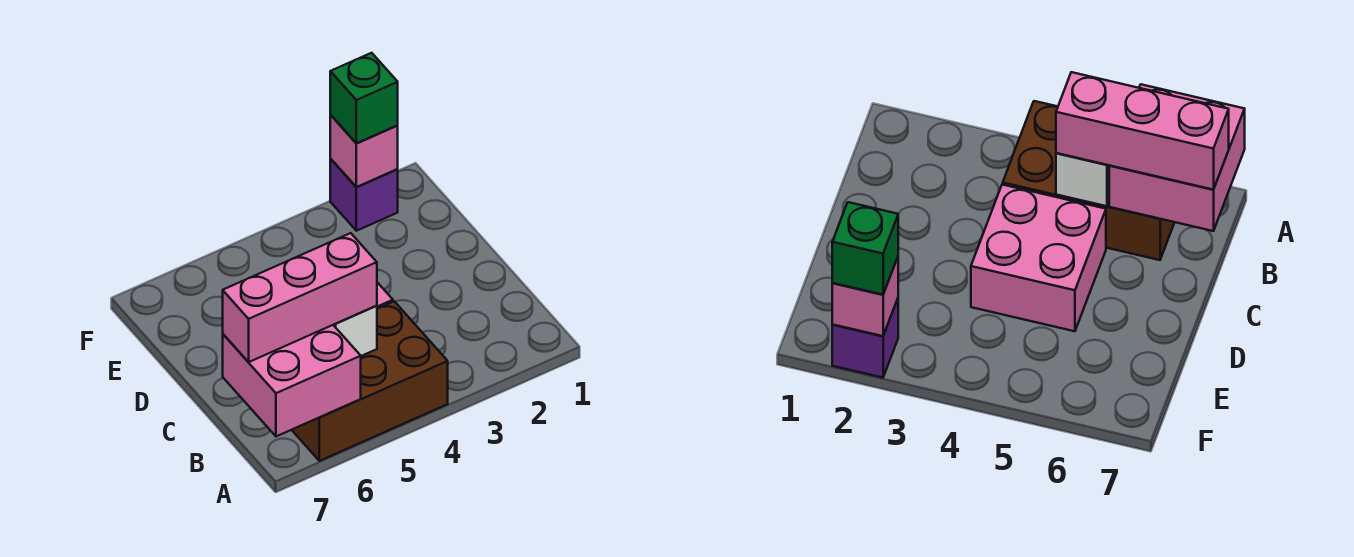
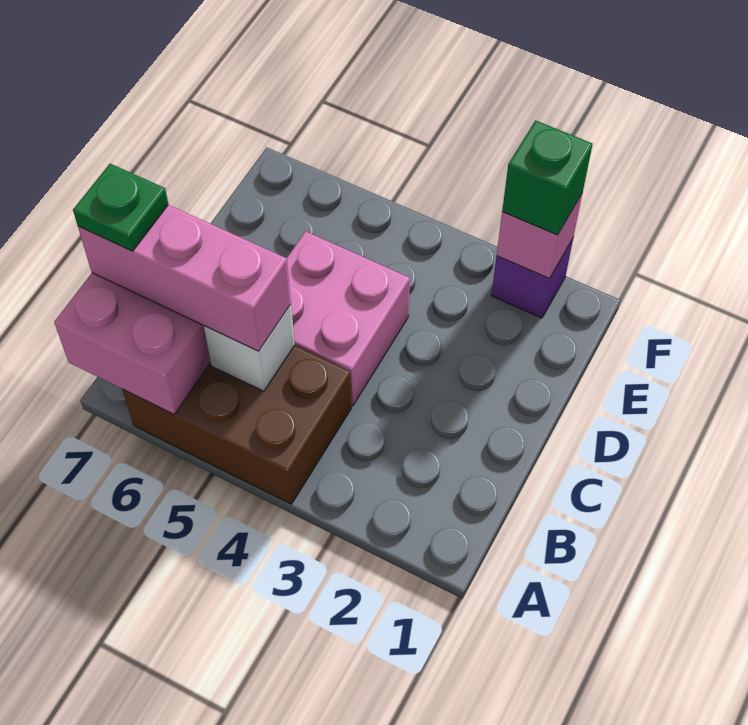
none -> green 1x1 plate [73,164,168,251]

